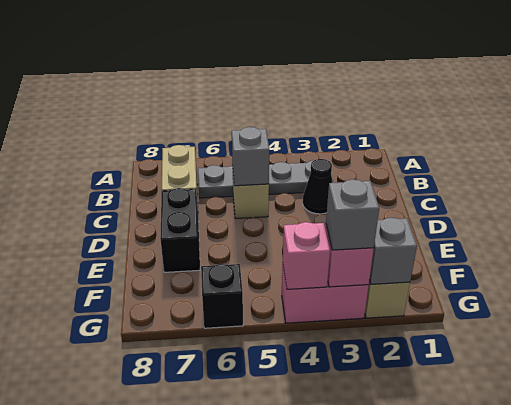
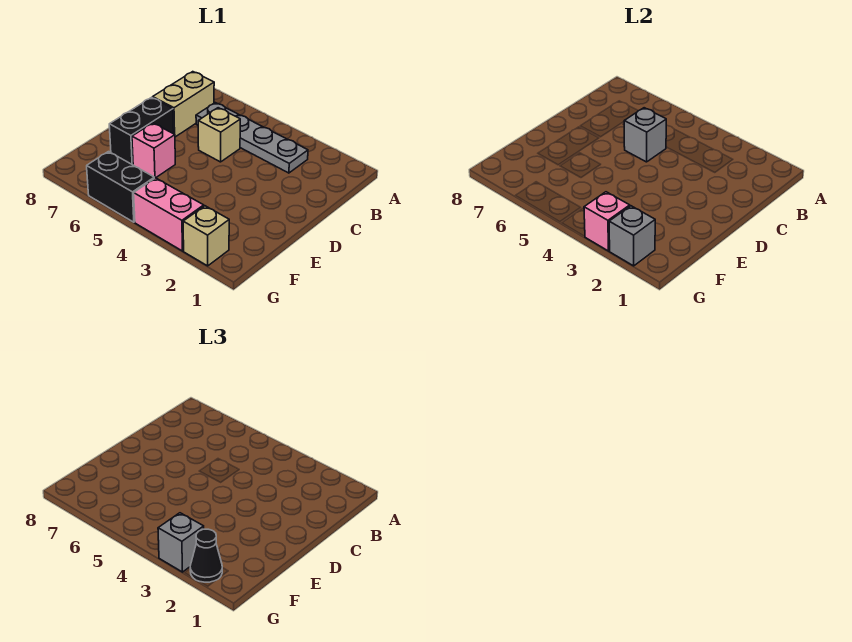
black 1x1 cone [303,159,333,214] -> black 1x1 cone moved to [190,529,222,582]
pink 1x1 brick [283,222,330,289] -> pink 1x1 brick moved to [132,123,175,178]
black 1x1 brick [201,264,243,328] -> black 1x2 brick [87,152,154,222]

